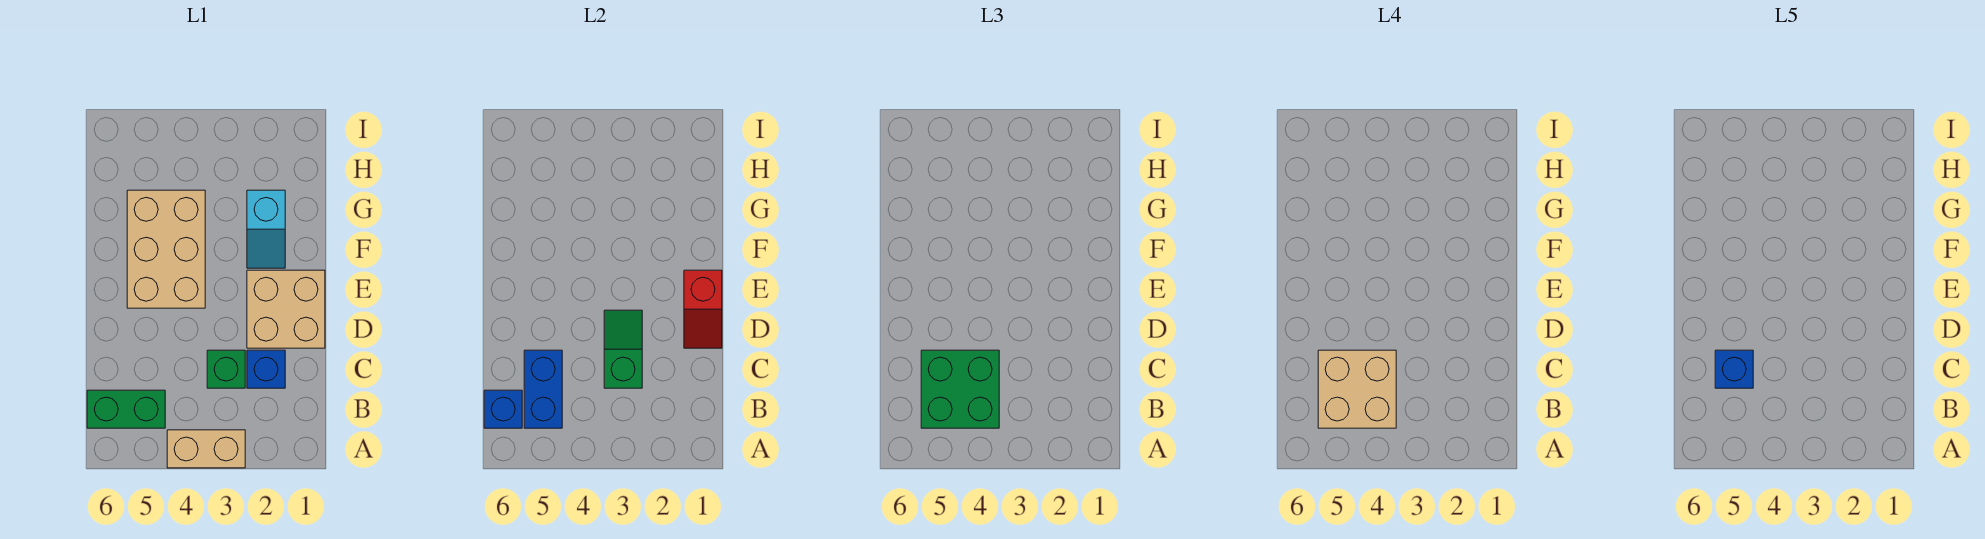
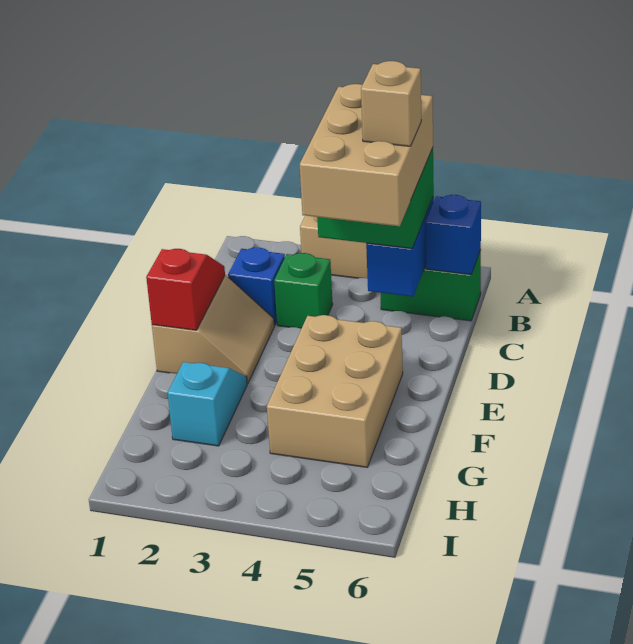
tan 2x2 brick [1318,350,1396,428] -> tan 2x3 brick [300,84,433,226]
green 1x2 slope [604,310,642,388] -> none
blue 1x1 brick [1715,350,1753,388] -> tan 1x1 brick [361,61,421,146]
tan 2x2 brick [247,270,325,348] -> tan 2x2 slope [152,275,274,384]

